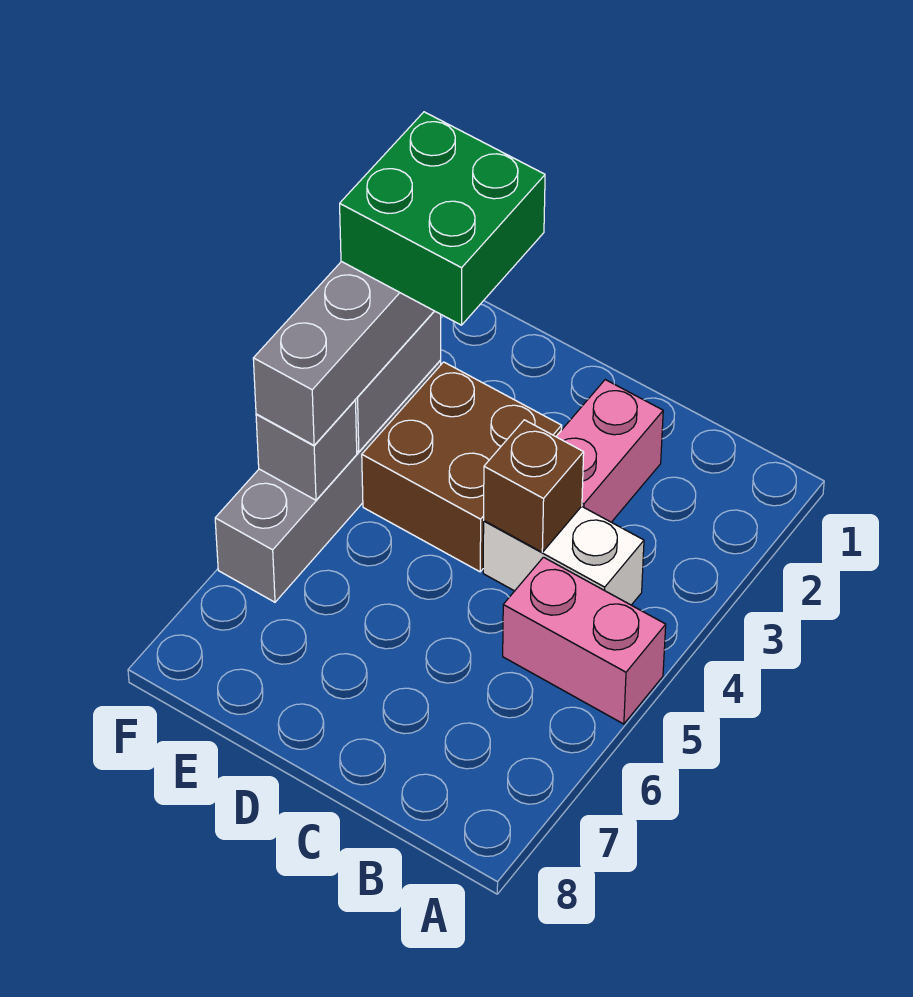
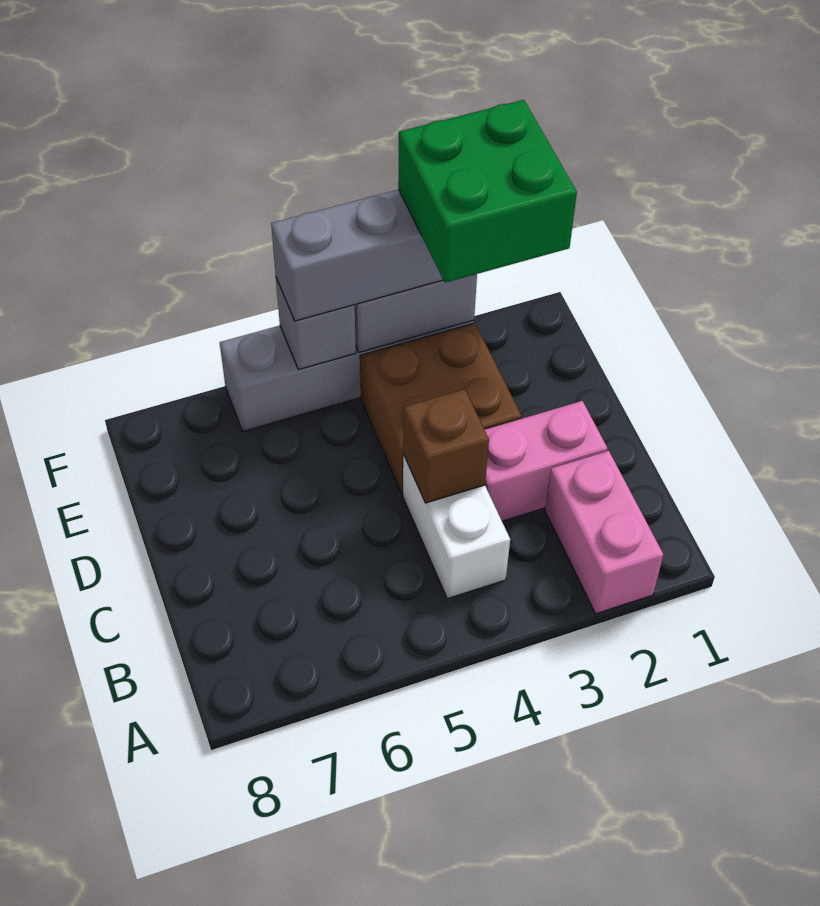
pink 1x2 brick [503,557,666,724] -> pink 1x2 brick moved to [545,451,663,614]

